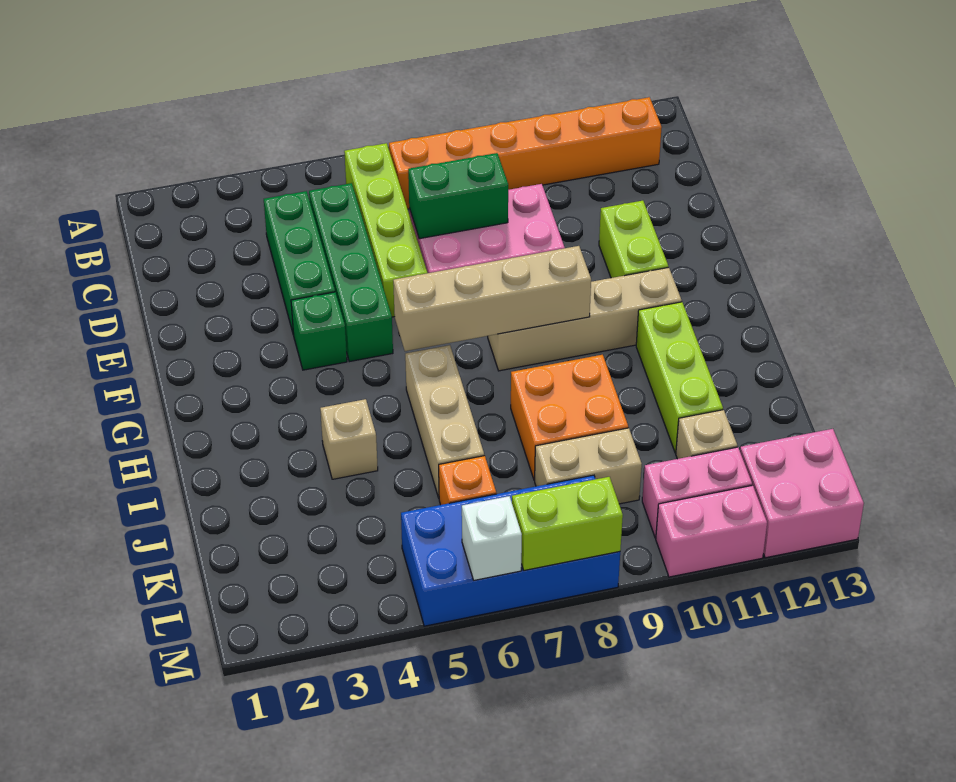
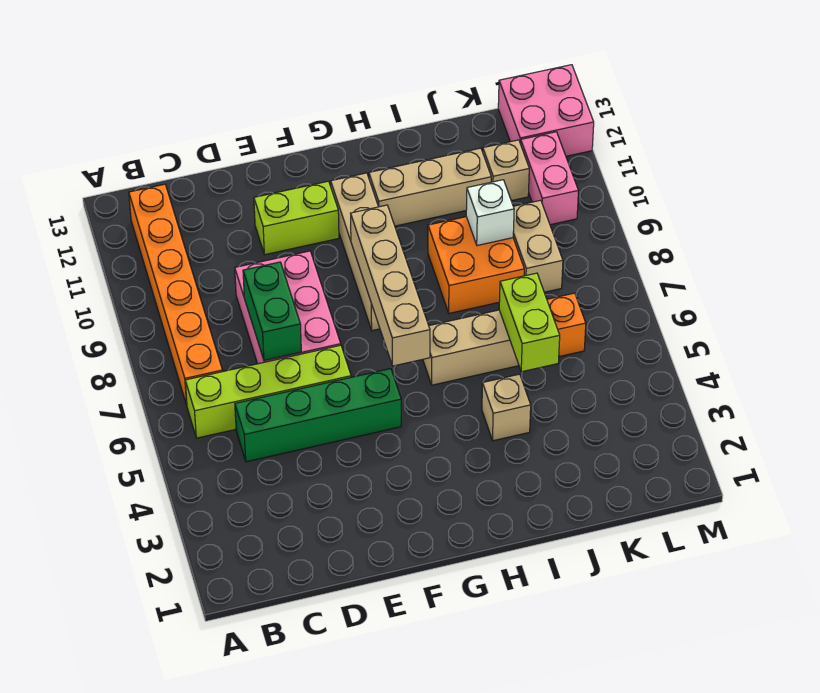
green 1x3 brick [264,191,335,335] -> none
green 1x1 brick [291,292,347,370] -> none
lime 1x3 brick [636,302,723,453] -> tan 1x3 brick [369,148,491,226]
blue 2x4 brick [401,475,620,626] -> none
white 1x1 brick [462,496,522,580] -> white 1x1 brick moved to [466,180,514,246]
lime 1x2 brick [512,477,623,571] -> lime 1x2 brick moved to [499,273,560,372]
pink 1x2 brick [656,485,767,577] -> none

